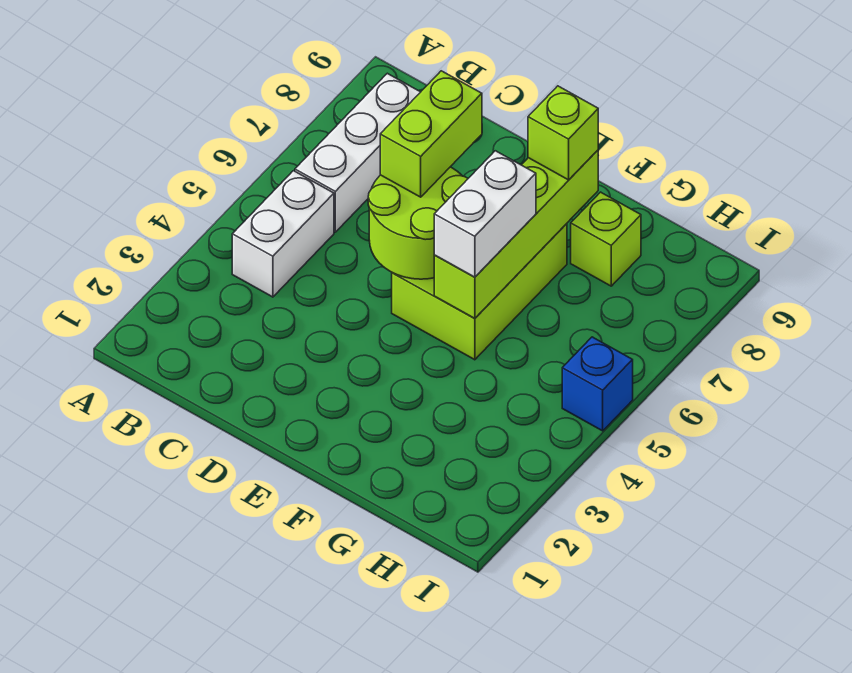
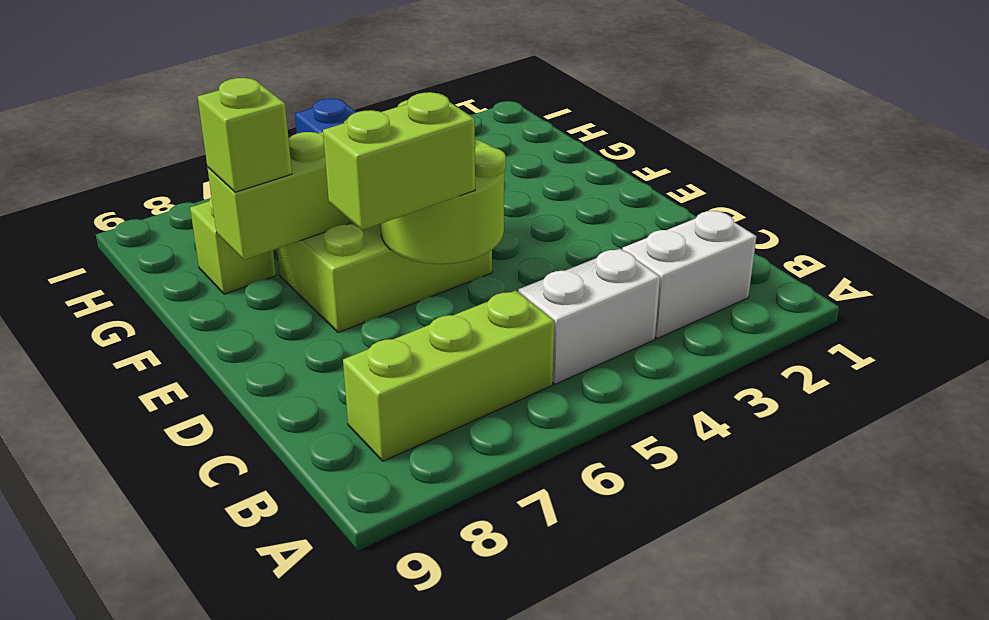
white 1x3 brick [295,73,420,232] -> lime 1x3 brick [343,290,554,461]
white 1x2 brick [434,151,536,277] -> white 1x2 brick moved to [622,211,756,339]

